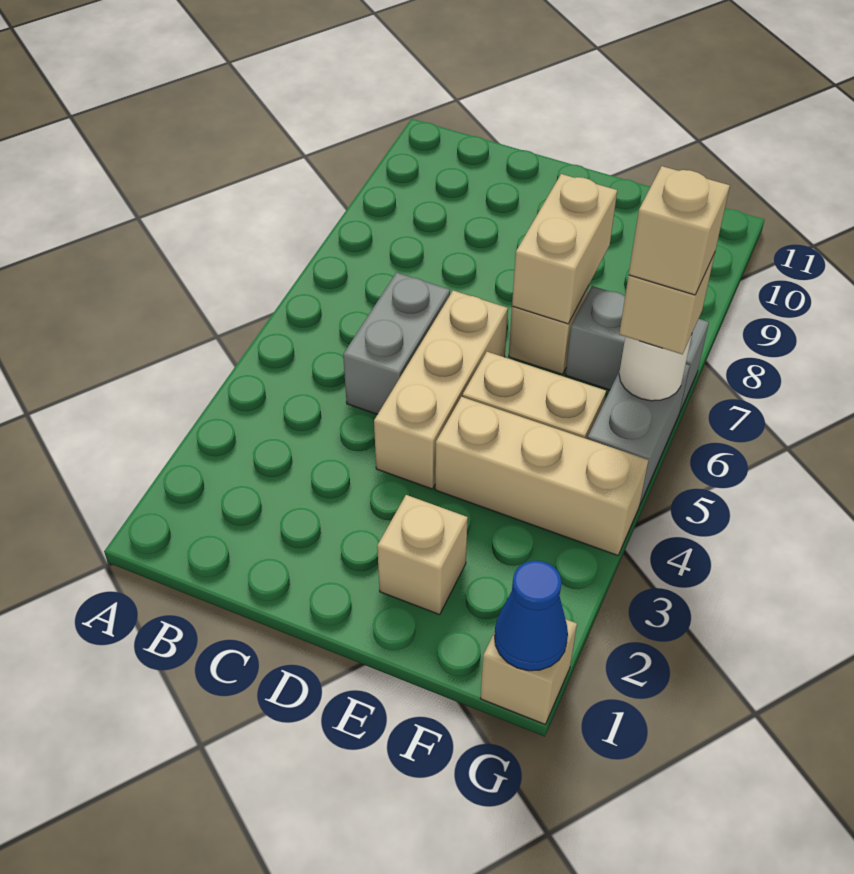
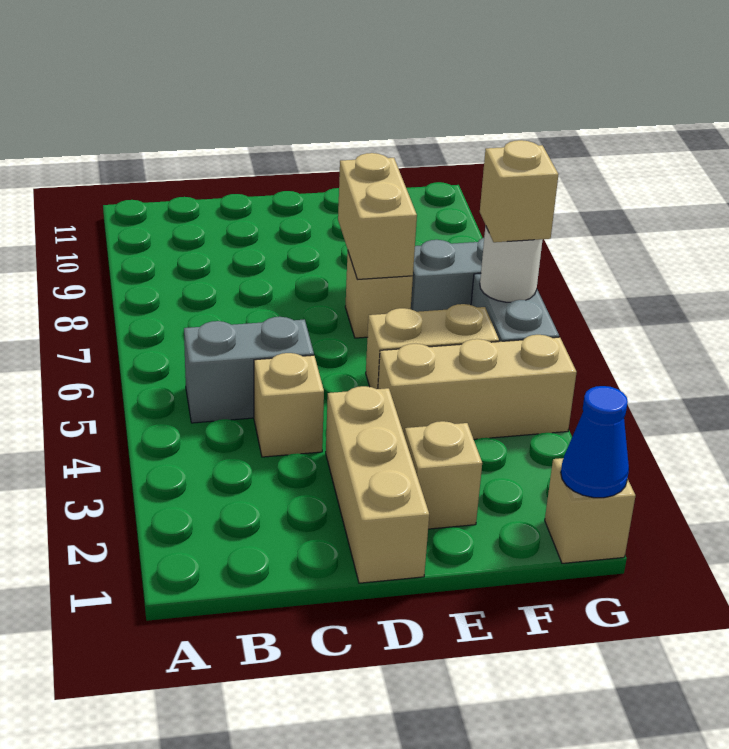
grey 1x2 brick [343,273,450,414] -> grey 1x2 brick turned to [184,317,314,423]
tan 1x3 brick [374,291,508,489] -> tan 1x3 brick moved to [326,386,429,583]
tan 1x1 brick [629,166,730,295] -> tan 1x1 brick moved to [254,353,324,457]

